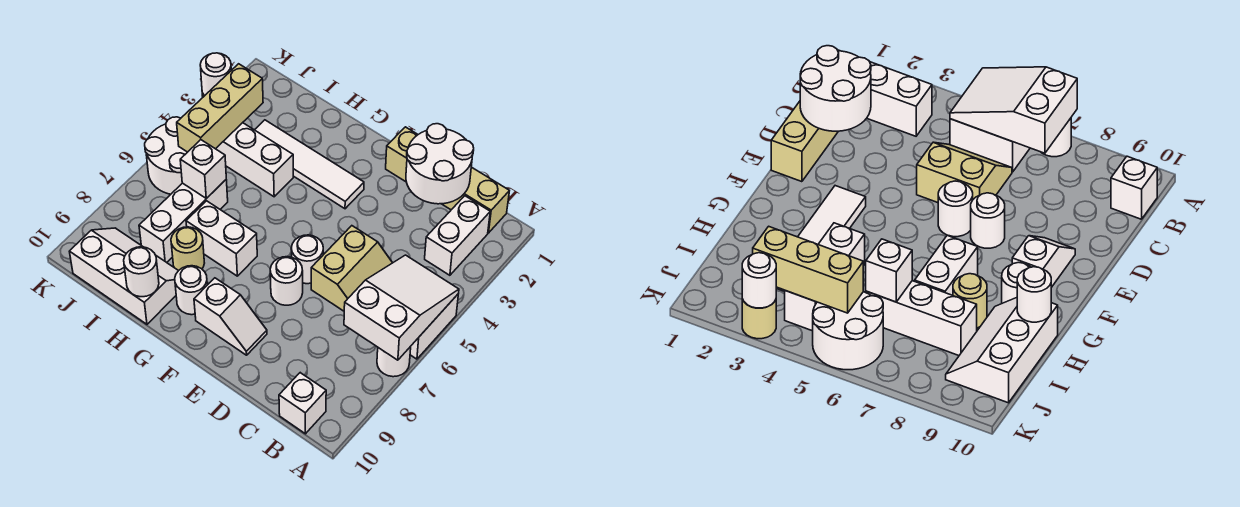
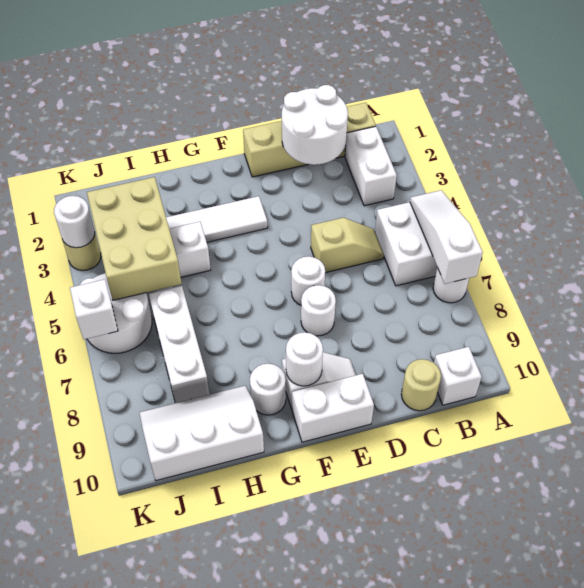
white 2x3 slope [344,255,459,360] -> white 1x3 slope [410,190,483,284]
tan 2x2 slope [311,226,392,311] -> tan 1x2 slope [311,218,384,273]
white 1x2 brick [186,201,257,276] -> white 1x2 brick moved to [292,374,374,442]
tan 1x1 round brick [171,227,204,271] -> tan 1x1 round brick moved to [401,359,441,411]
white 1x1 round brick [124,247,159,297] -> white 1x1 round brick moved to [286,332,323,386]
white 1x1 brick [180,140,226,198] -> white 1x1 brick moved to [70,279,118,339]
tan 1x3 brick [177,64,263,152] -> tan 2x3 brick [87,177,182,300]

